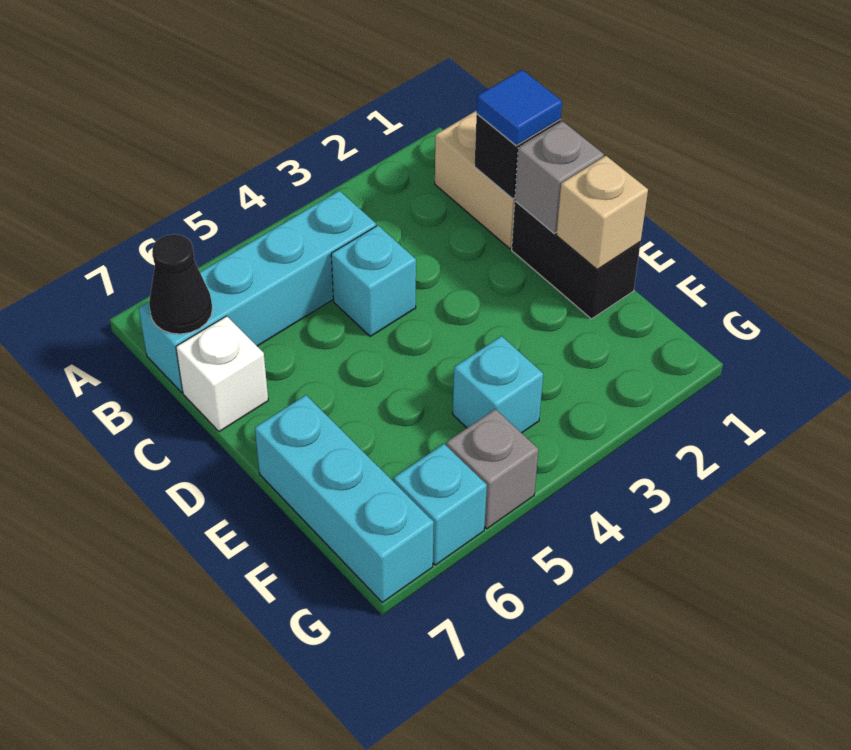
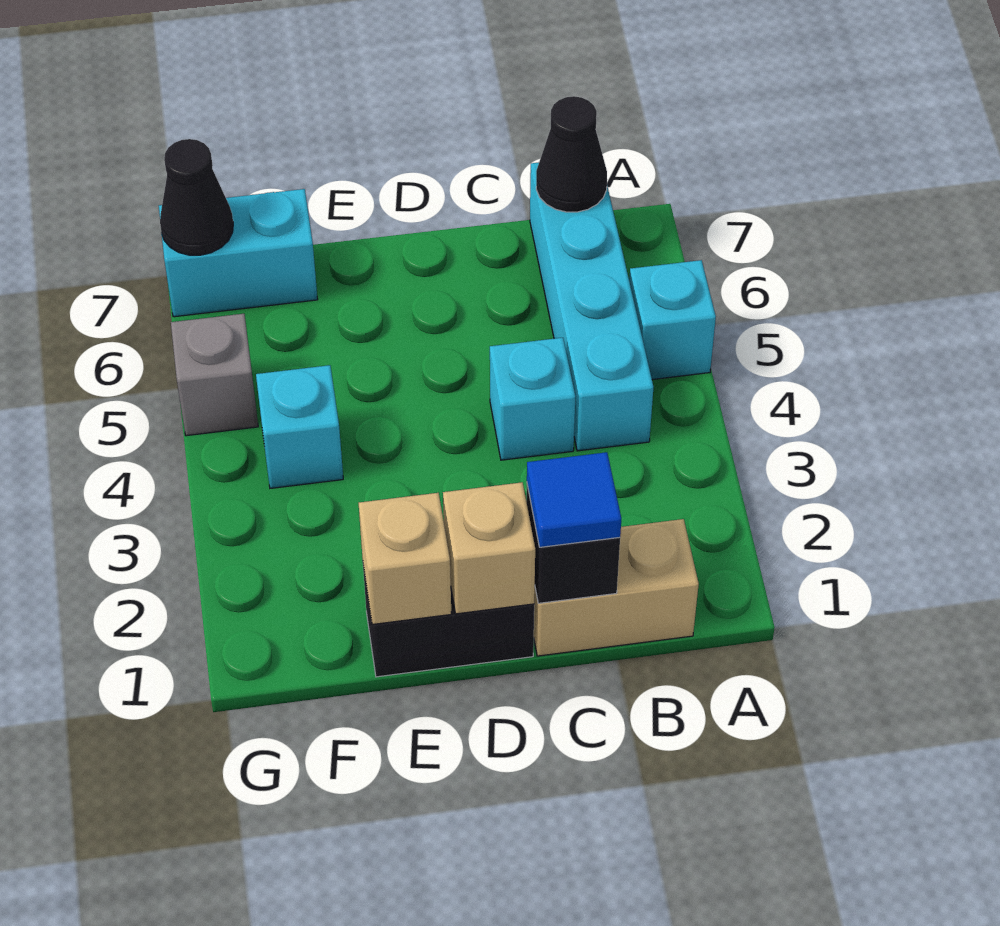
white 1x1 brick [176,316,268,432] -> none
grey 1x1 brick [515,121,604,234] -> tan 1x1 brick [443,482,535,614]
cyan 1x3 brick [255,395,434,602] -> cyan 1x2 brick [159,189,318,317]
cyan 1x1 brick [394,444,487,565] -> cyan 1x1 brick moved to [629,260,716,380]
none -> black 1x1 cone [160,139,233,255]

